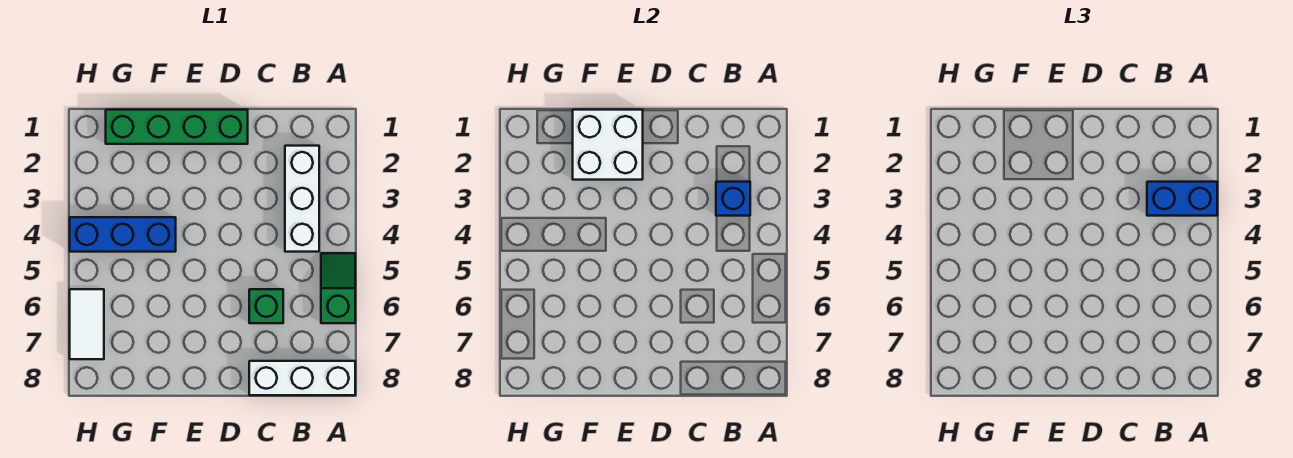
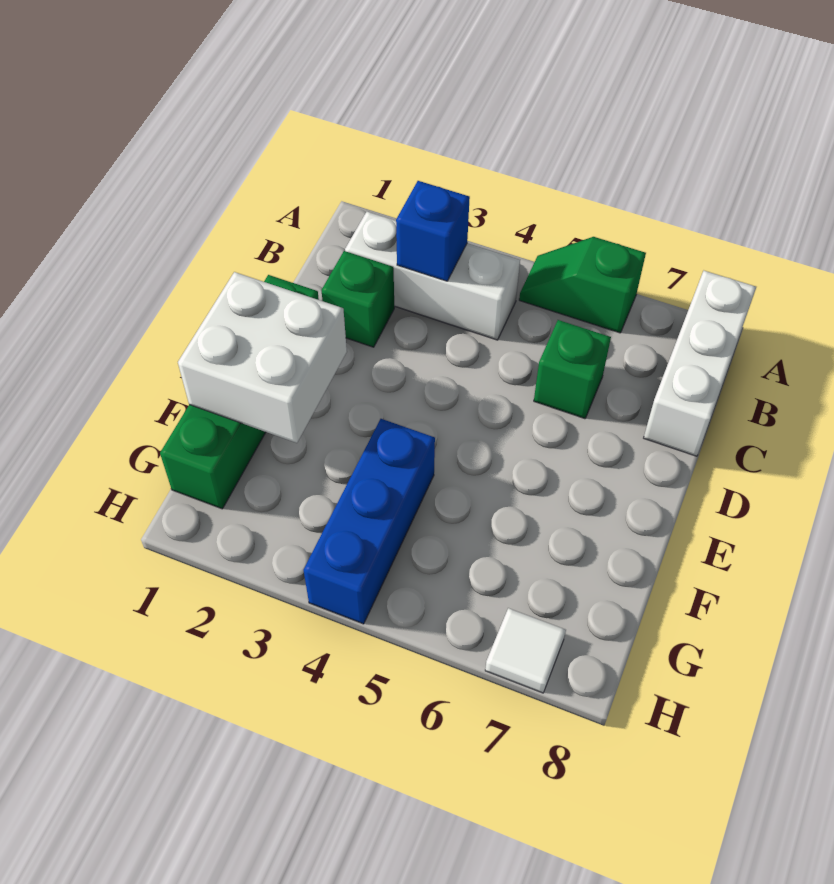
blue 1x2 brick [1147,182,1217,216] -> none
none -> green 1x1 brick [322,251,394,347]
white 1x2 tile [70,289,104,359] -> white 1x1 tile [485,608,566,693]

